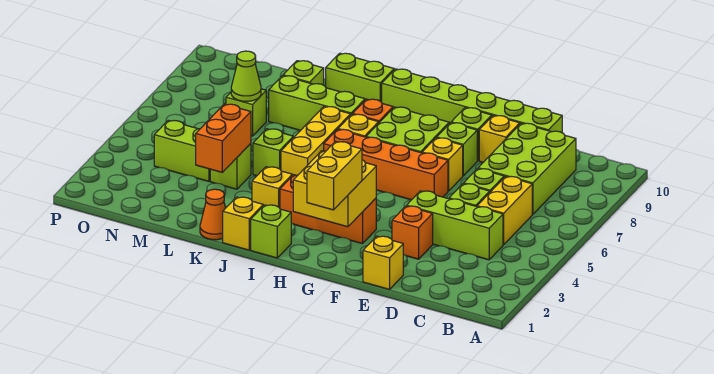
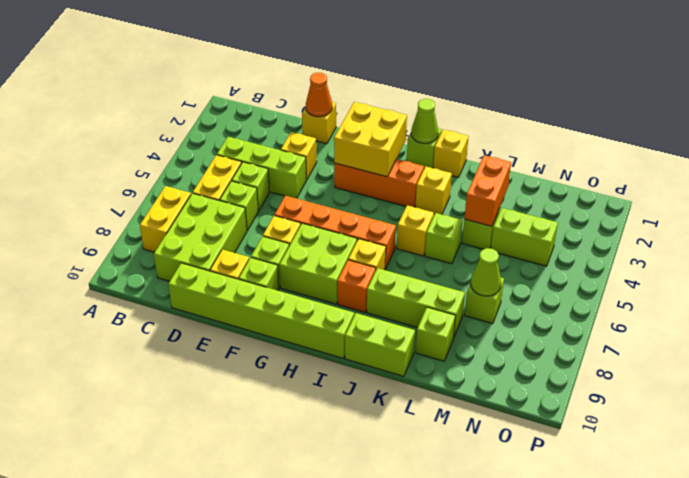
orange 1x1 brick [392,206,433,259] -> yellow 1x1 brick [281,132,317,180]
yellow 1x2 brick [307,142,362,210] -> yellow 1x2 brick moved to [140,186,191,252]
none -> lime 1x1 cone [411,99,438,143]
yellow 1x3 brick [281,107,351,176] -> yellow 1x1 brick [397,205,434,256]
orange 1x1 cone [200,189,225,240] -> orange 1x1 cone moved to [306,73,332,117]

